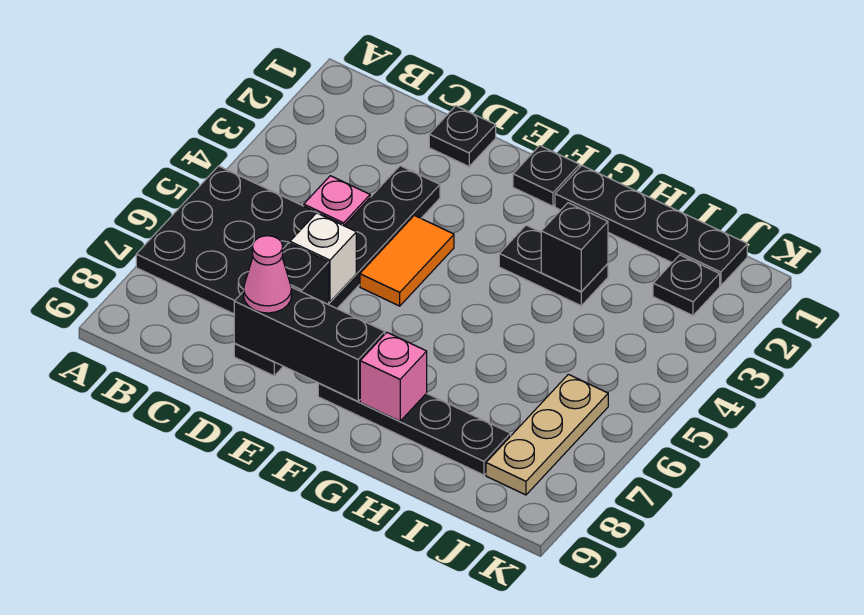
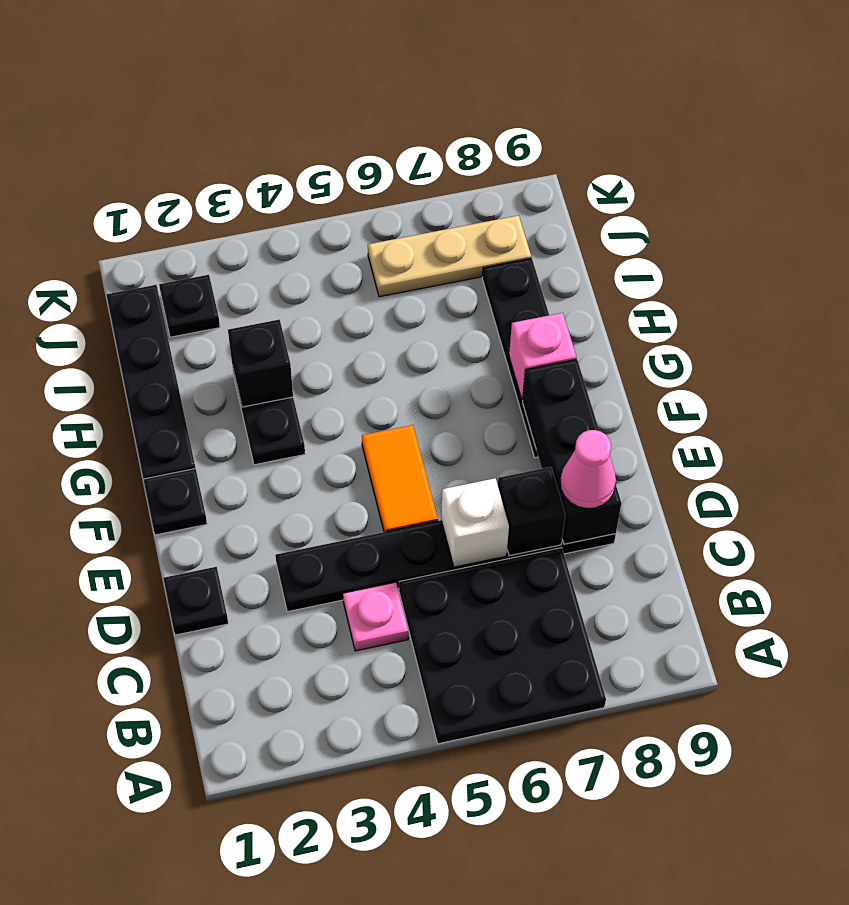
orange 1x2 tile [360,215,454,306] -> orange 1x2 tile turned to [362,425,438,532]

